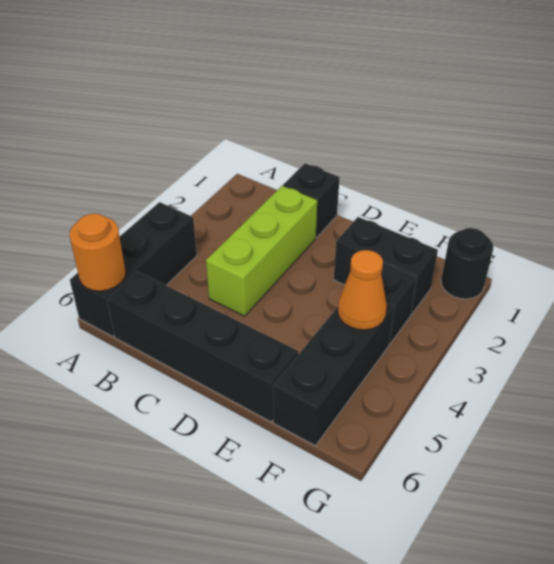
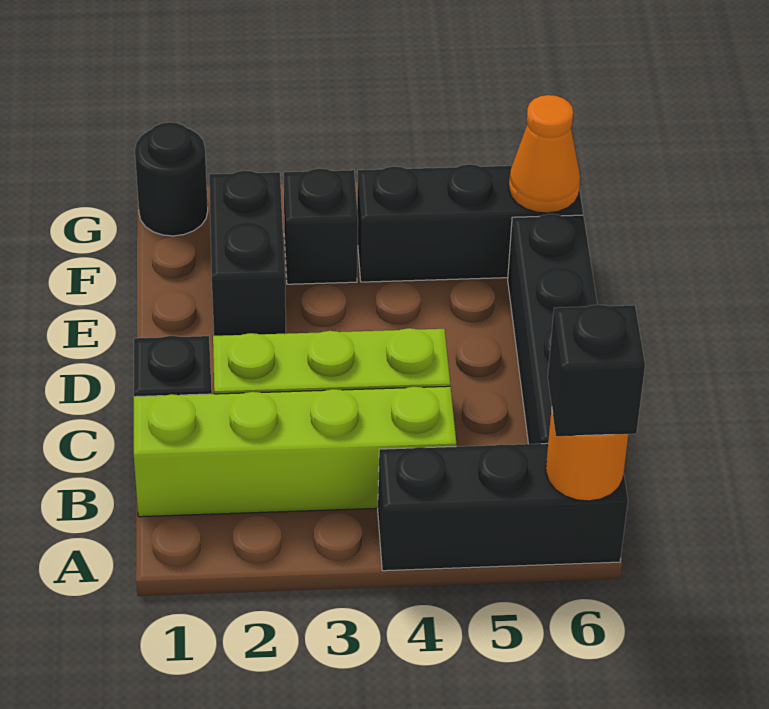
none -> black 1x1 brick [548,305,645,436]
none -> lime 1x4 brick [134,386,456,517]
orange 1x1 cone [338,250,387,330] -> orange 1x1 cone moved to [509,95,580,213]

